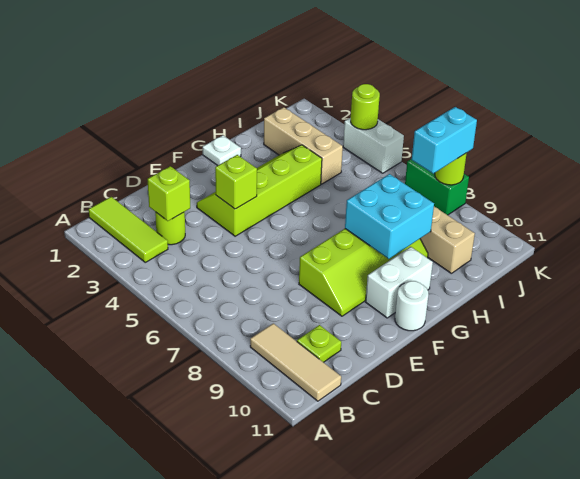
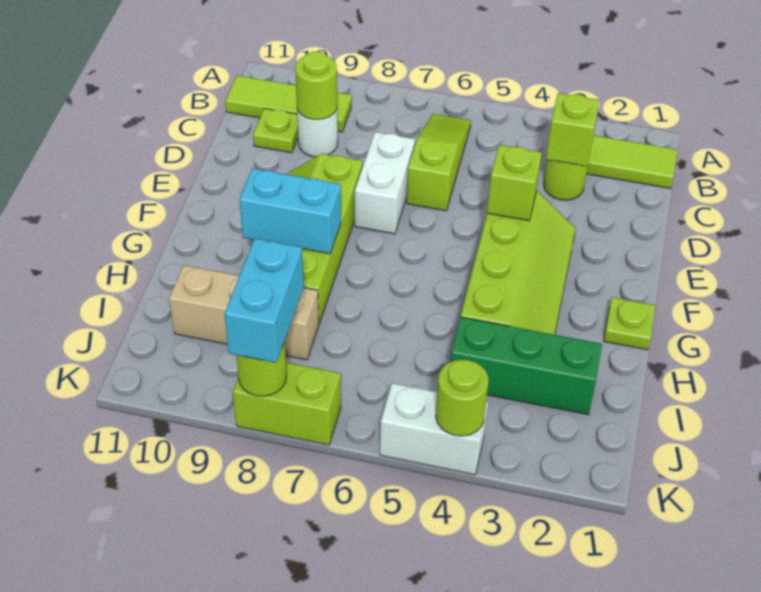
none -> lime 1x3 slope [407,114,471,211]
tan 1x3 tile [250,323,341,401] -> lime 1x3 tile [225,76,352,132]
none -> lime 1x1 round brick [295,52,337,120]
white 1x2 brick [366,247,433,318] -> white 1x2 brick moved to [355,132,415,234]
white 1x1 round brick [395,281,428,331] -> white 1x1 round brick moved to [297,109,338,157]
white 1x1 plate [203,135,241,166] -> lime 1x1 plate [604,297,655,350]
cyan 2x2 brick [345,174,434,259] -> cyan 1x2 brick [239,168,341,254]
tan 1x3 brick [264,107,343,184] -> green 1x3 brick [451,317,602,415]
green 1x2 brick [405,159,469,215] -> lime 1x2 brick [233,362,341,445]

